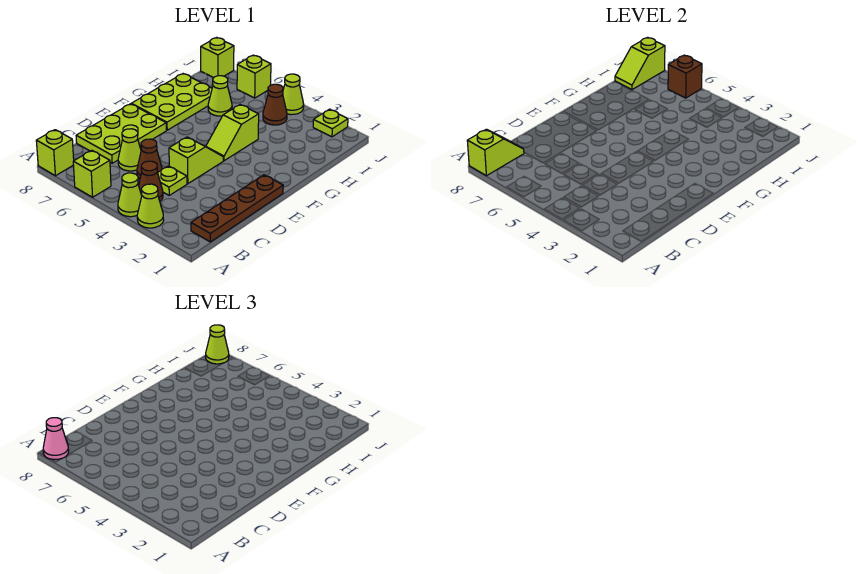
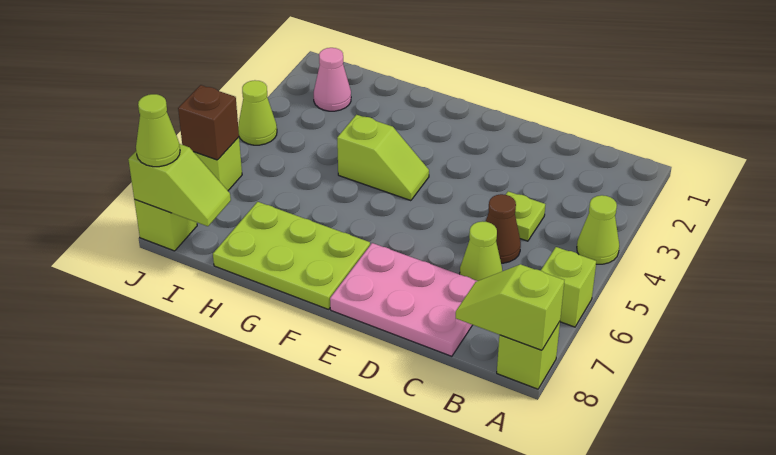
lime 1x1 cone [137,184,164,228] -> none
pink 1x1 cone [43,418,69,459] -> pink 1x1 cone moved to [314,48,351,111]
brown 1x4 plate [191,175,283,242] -> none
brown 1x1 cone [139,161,163,201] -> none
lime 2x3 plate [76,104,166,163] -> pink 2x3 plate [330,243,477,356]
lime 1x2 slope [169,137,223,184] -> none
lime 1x1 cone [208,76,232,116] -> none
brown 1x1 cone [263,84,287,125] -> none
lime 1x1 plate [313,110,348,137] -> none

